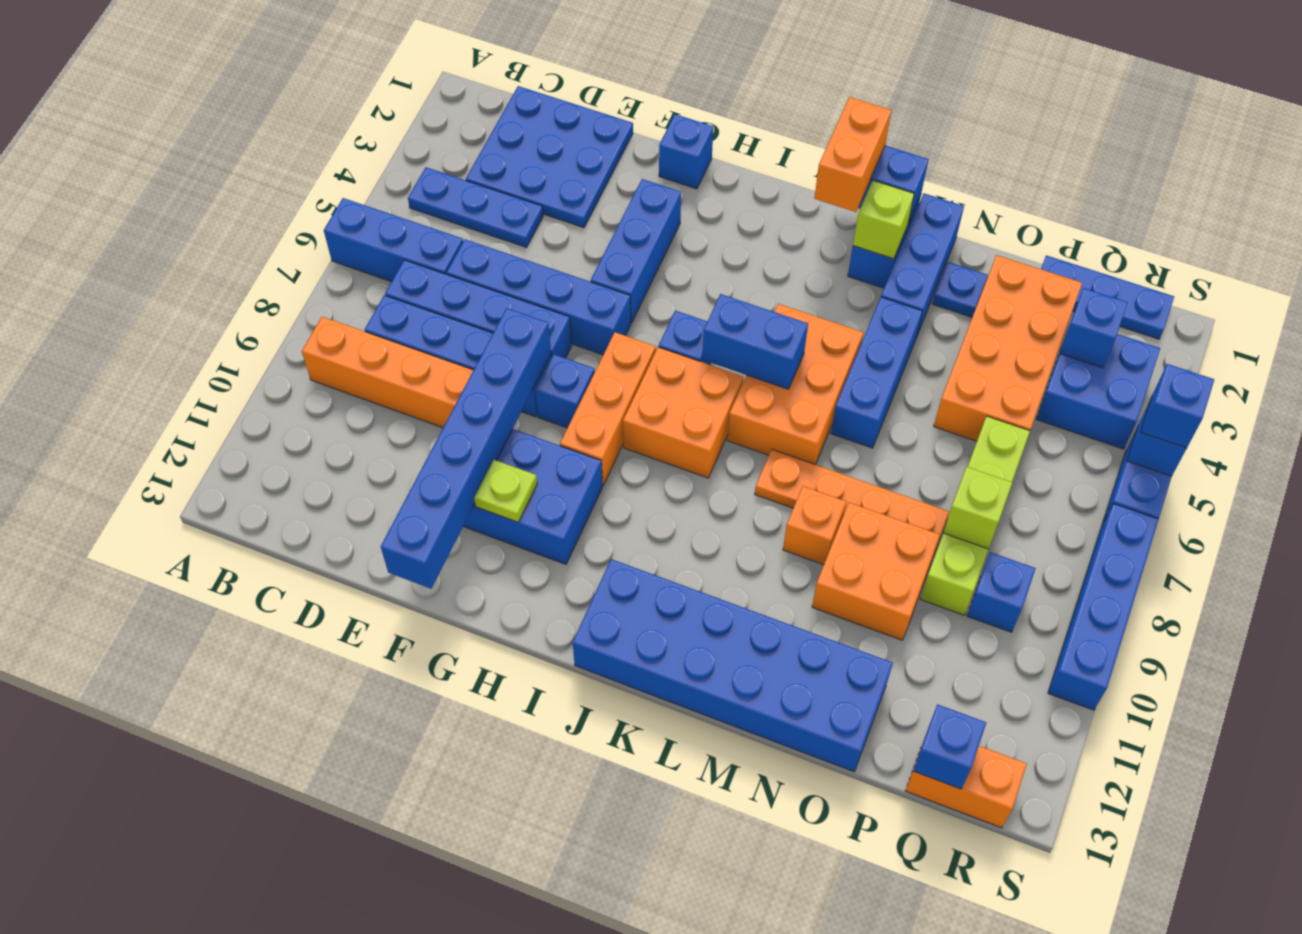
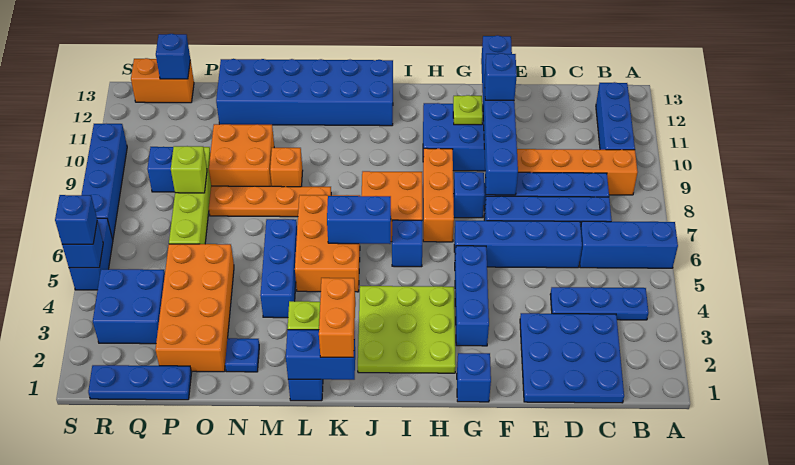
none -> lime 3x3 plate [358,286,456,373]
blue 1x3 brick [881,194,964,335] -> blue 1x3 brick moved to [596,82,635,150]
blue 1x1 brick [1060,288,1128,368] -> blue 1x1 brick moved to [485,53,517,100]

